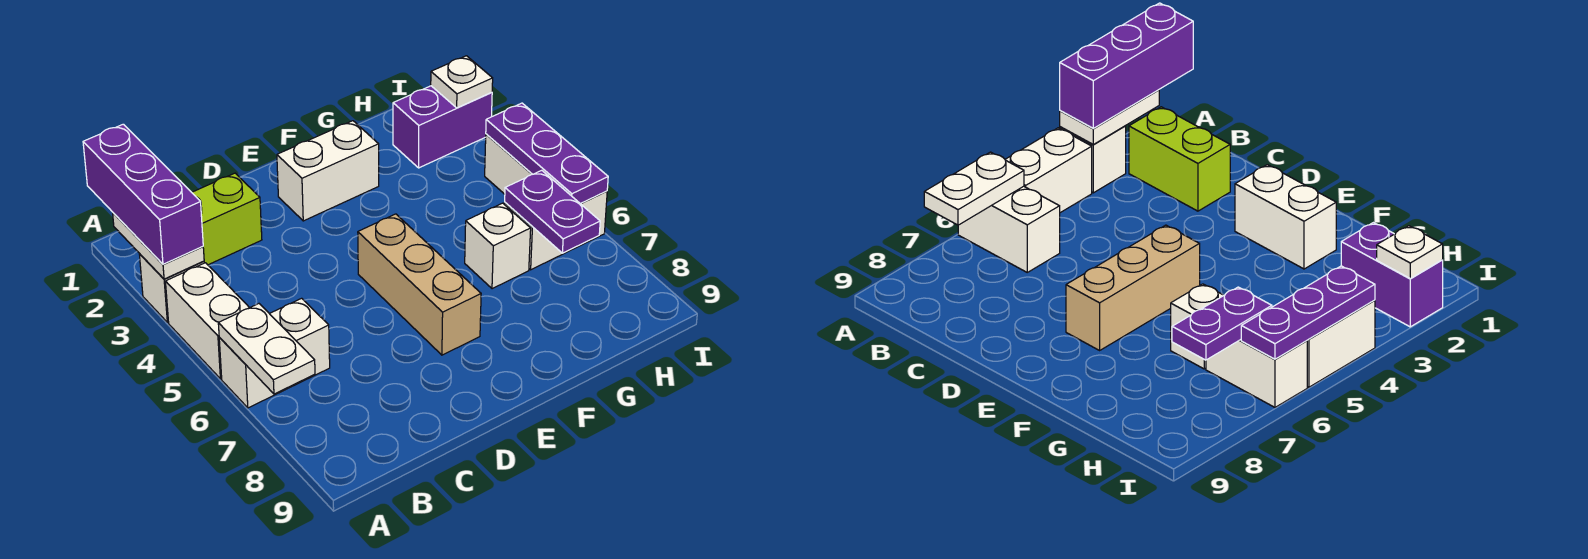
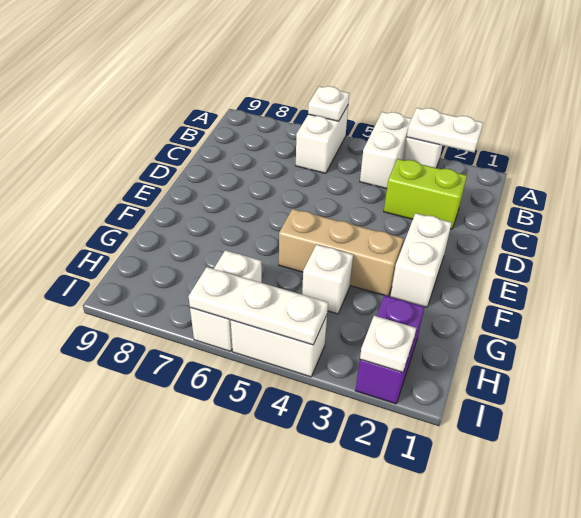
purple 1x3 brick [83,124,203,264] -> none
white 1x2 brick [165,263,249,379] -> white 1x2 brick turned to [360,112,412,189]
white 1x2 plate [218,304,315,394] -> white 1x1 plate [308,86,349,121]
lime 1x2 brick [192,173,262,265] -> lime 1x2 brick turned to [384,159,467,229]
tan 1x3 brick [358,214,481,355] -> tan 1x3 brick moved to [279,209,404,296]
white 1x1 brick [465,203,531,289] -> white 1x1 brick moved to [302,244,353,314]
purple 1x2 plate [505,170,600,253] -> none
purple 1x3 plate [486,103,608,204] -> white 1x3 plate [189,267,328,345]

